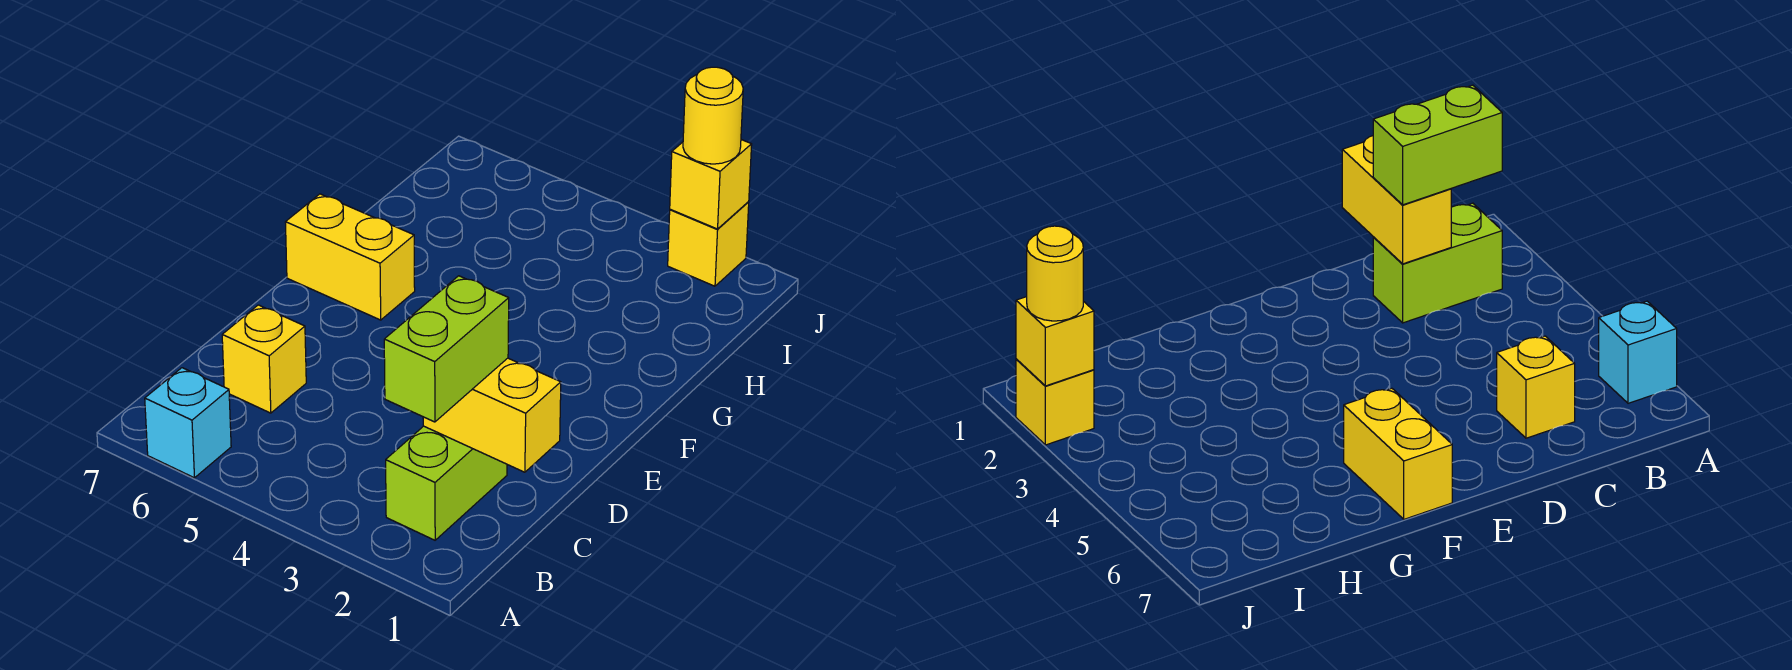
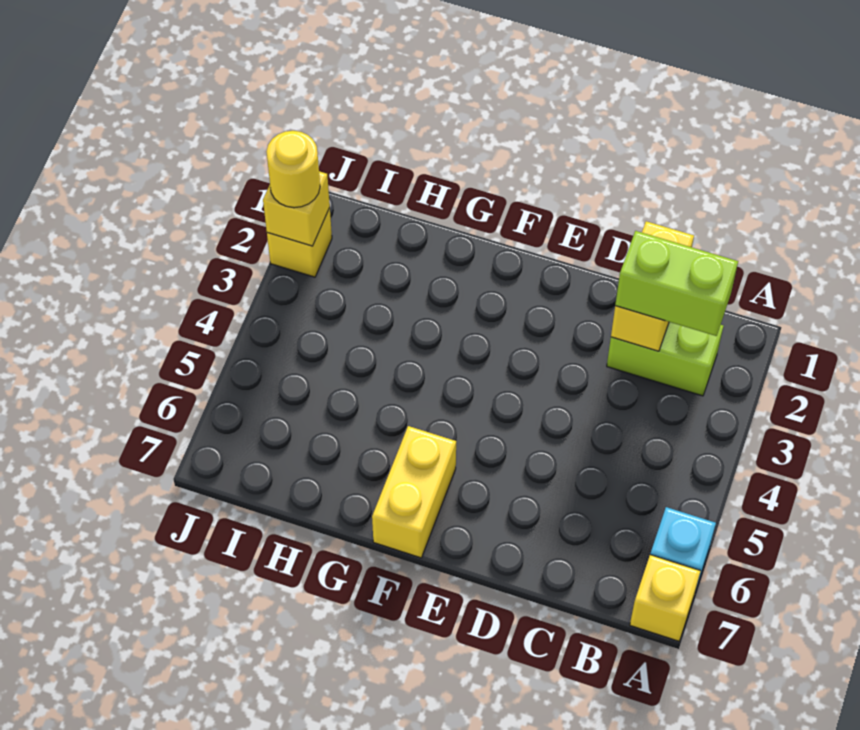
yellow 1x1 brick [222,305,306,413] -> yellow 1x1 brick moved to [630,555,701,641]

